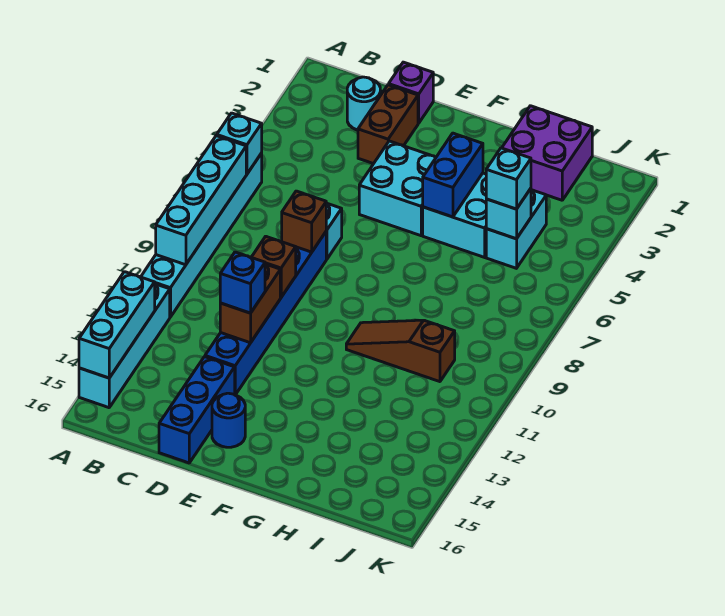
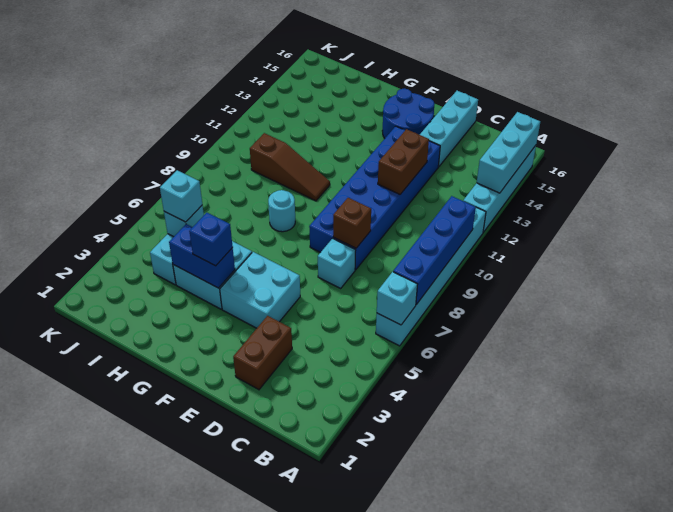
cyan 1x4 brick [156,136,246,265] -> blue 1x4 brick [393,196,476,305]
cyan 1x1 round brick [347,77,381,130] -> cyan 1x1 round brick moved to [268,190,295,232]
purple 1x1 brick [389,62,433,123] -> none
blue 1x6 brick [205,232,326,395] -> blue 2x6 brick [309,126,440,270]
brown 1x1 brick [251,236,296,297] -> none
blue 1x1 brick [220,252,265,313] -> blue 1x1 brick moved to [189,213,233,266]
blue 1x3 brick [159,357,235,463] -> cyan 1x3 brick [420,91,478,167]
blue 1x1 round brick [212,393,245,447] -> blue 2x2 round brick [382,88,435,139]
blue 1x2 brick [423,133,483,217] -> blue 1x2 brick turned to [169,224,235,288]
purple 2x2 brick [502,106,592,200] -> none

